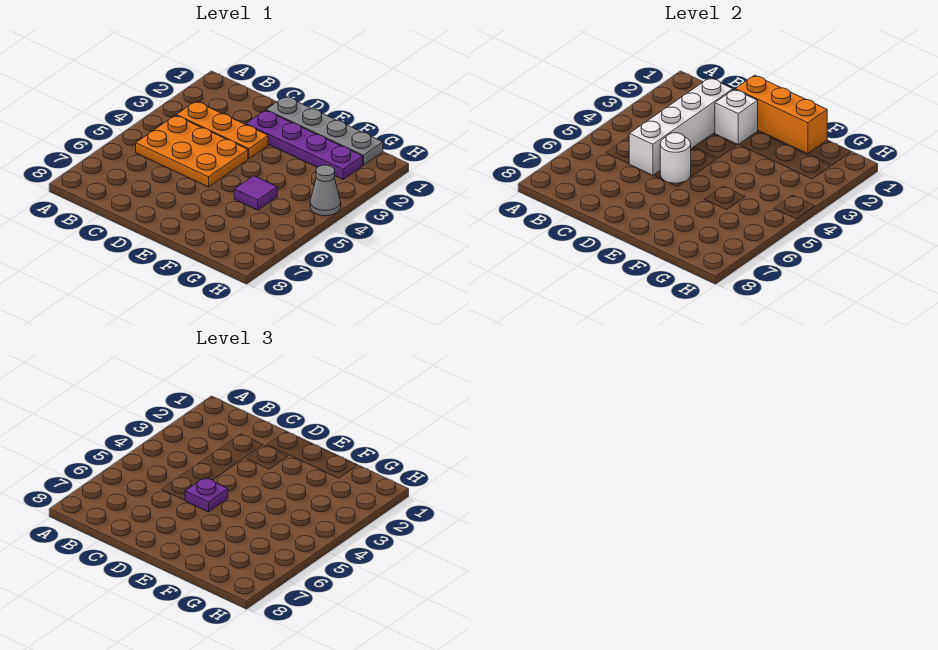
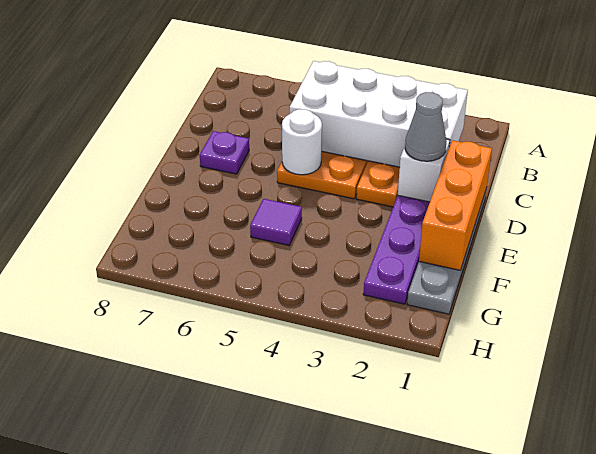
white 1x4 brick [629,78,733,175] -> white 2x4 brick [290,61,468,167]
purple 1x1 plate [185,478,228,512] -> purple 1x1 plate moved to [200,131,249,174]
grey 1x1 cone [310,165,341,216] -> grey 1x1 cone moved to [405,92,447,161]

